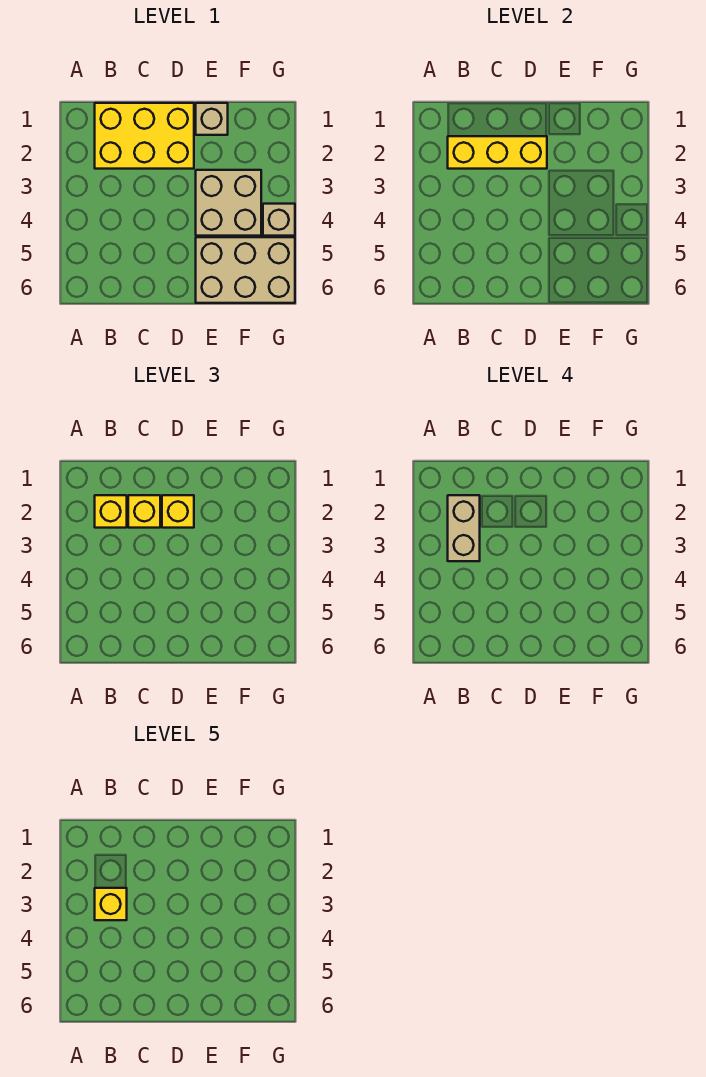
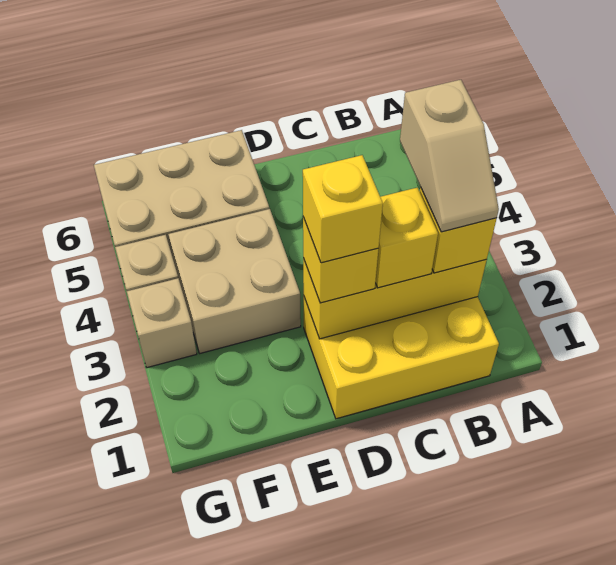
tan 1x2 brick [448,495,480,561] -> tan 1x2 slope [400,80,499,232]
yellow 1x1 brick [95,888,127,920] -> yellow 1x1 brick moved to [303,155,383,263]
tan 1x1 brick [196,103,228,135] -> tan 1x1 brick moved to [127,278,197,368]

